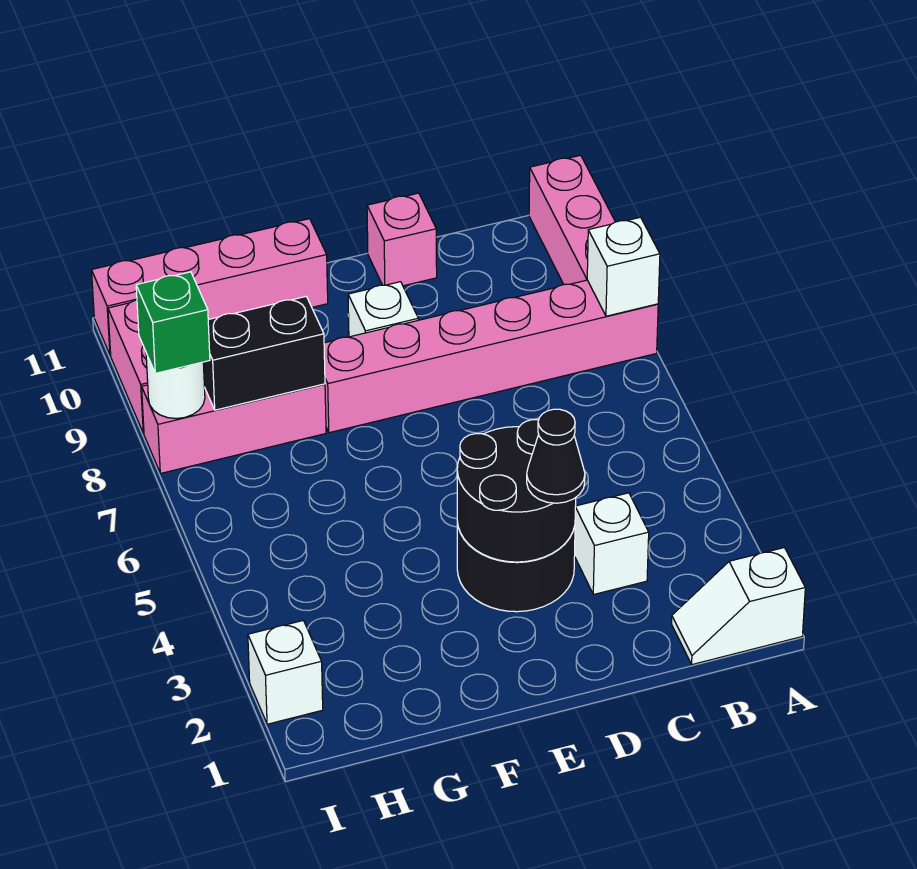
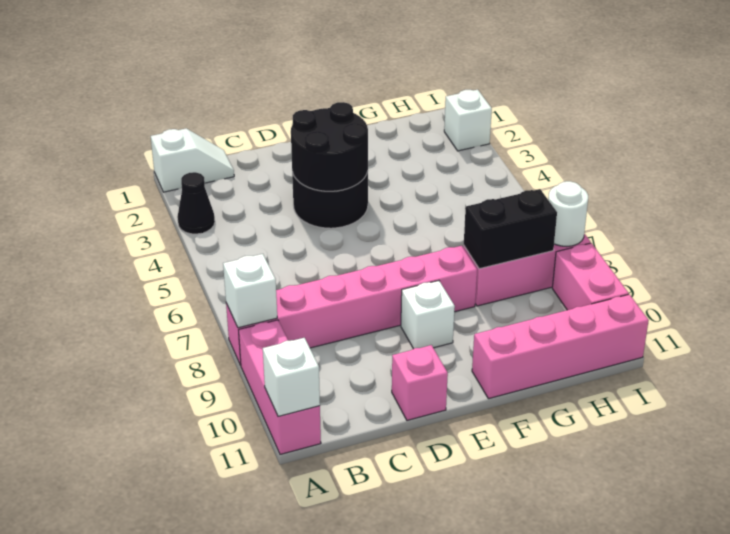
white 1x1 brick [575,493,649,595] -> white 1x1 brick moved to [263,338,320,416]
black 1x1 cone [527,409,585,503] -> black 1x1 cone moved to [177,172,215,234]
green 1x1 brick [136,272,210,373] -> none

